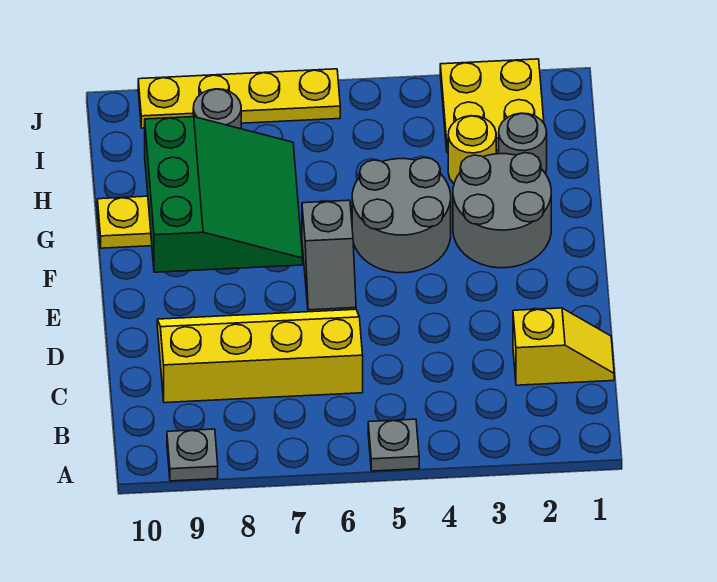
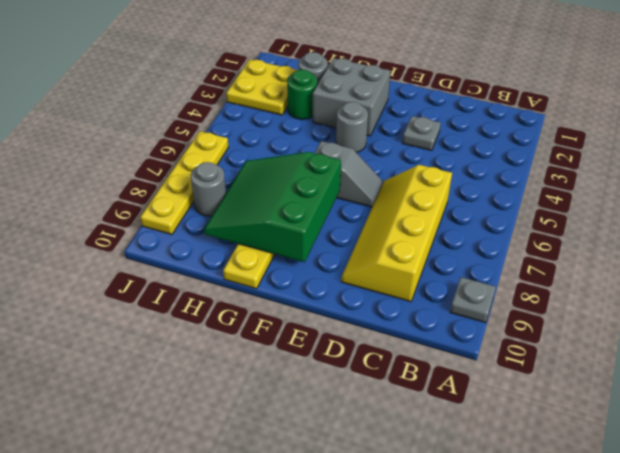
grey 1x1 plate [368,419,419,471] -> grey 1x1 plate moved to [403,116,441,151]
yellow 1x2 slope [513,308,614,385] -> none
grey 2x2 round brick [453,153,551,268] -> grey 2x2 brick [313,58,390,136]
grey 2x2 round brick [352,158,451,273] -> grey 1x1 round brick [336,102,368,152]
green 3x3 slope [145,117,303,272] -> green 3x3 slope turned to [204,152,341,262]
yellow 1x1 round brick [448,116,496,184] -> green 1x1 round brick [287,70,317,119]

